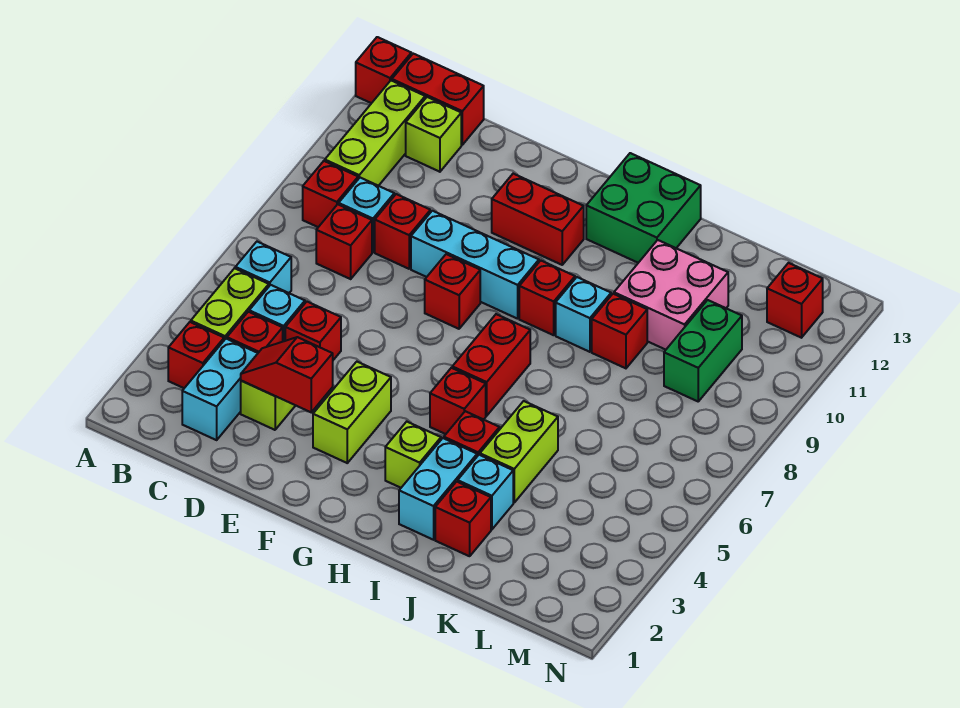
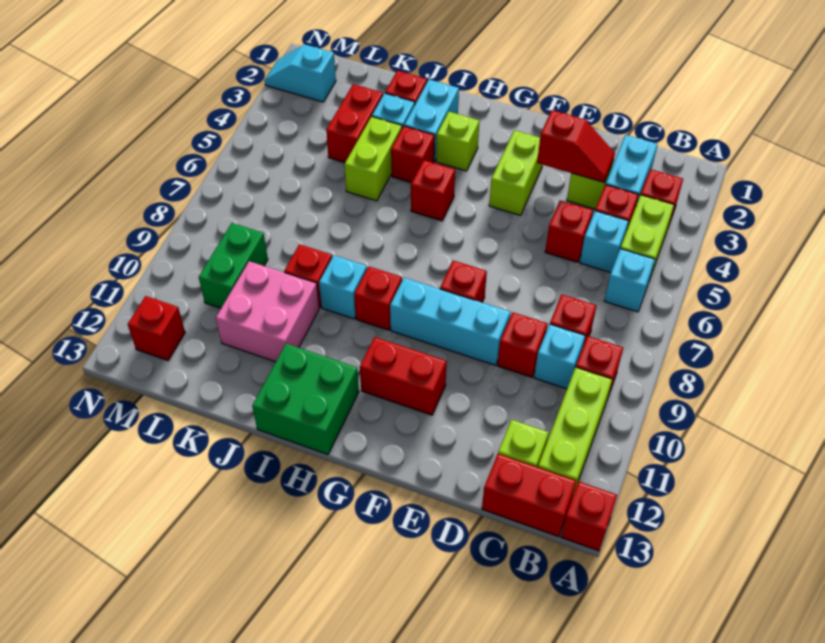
red 1x2 brick [452,314,530,416] -> red 1x2 brick moved to [326,84,383,163]
none -> cyan 1x2 slope [265,44,336,102]

